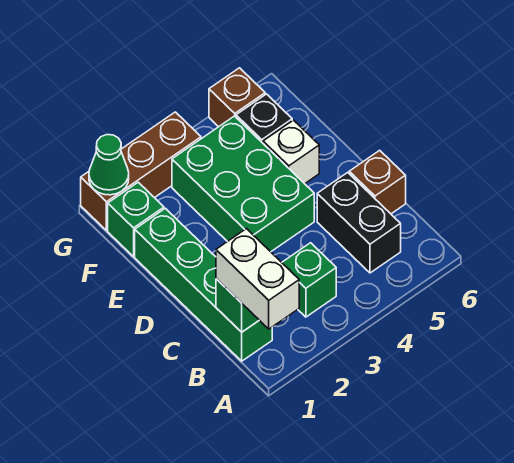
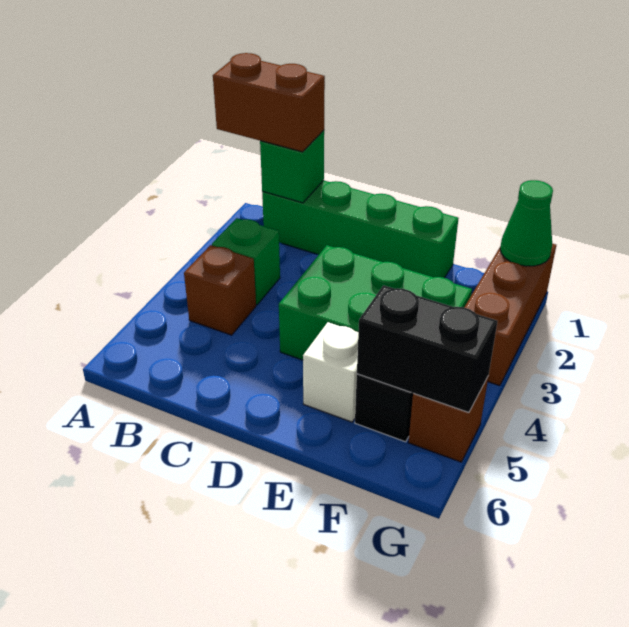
white 1x2 brick [216,229,299,329] -> brown 1x2 brick [213,53,325,152]
black 1x2 brick [317,172,401,273] -> black 1x2 brick moved to [357,285,497,412]
brown 1x1 brick [349,150,406,214] -> brown 1x1 brick moved to [184,245,256,335]
green 1x1 brick [108,182,164,257] -> none

